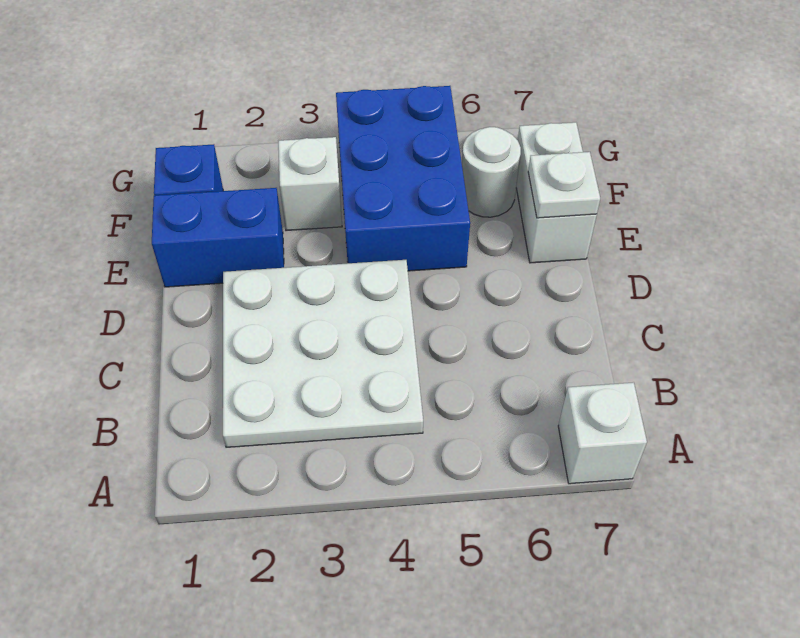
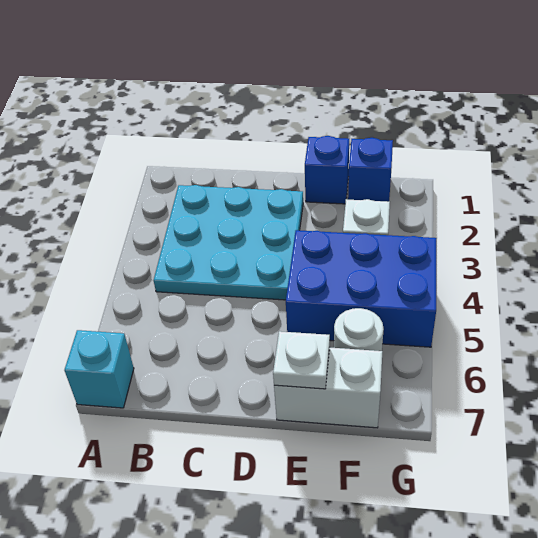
white 1x1 brick [558,382,647,484] -> cyan 1x1 brick [64,330,134,408]
white 3x3 plate [223,260,423,447] -> cyan 3x3 plate [154,185,303,300]
blue 1x2 brick [152,188,284,287] -> blue 1x1 brick [305,136,349,204]

